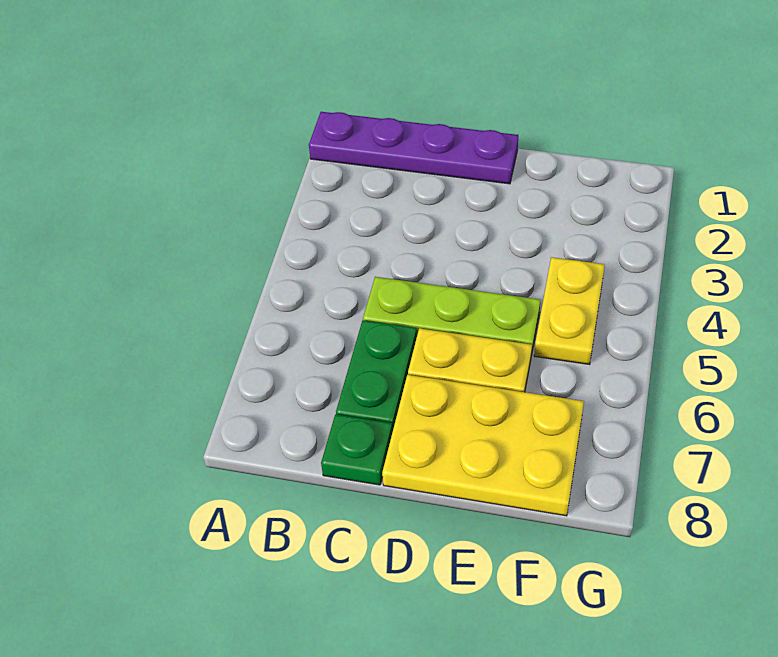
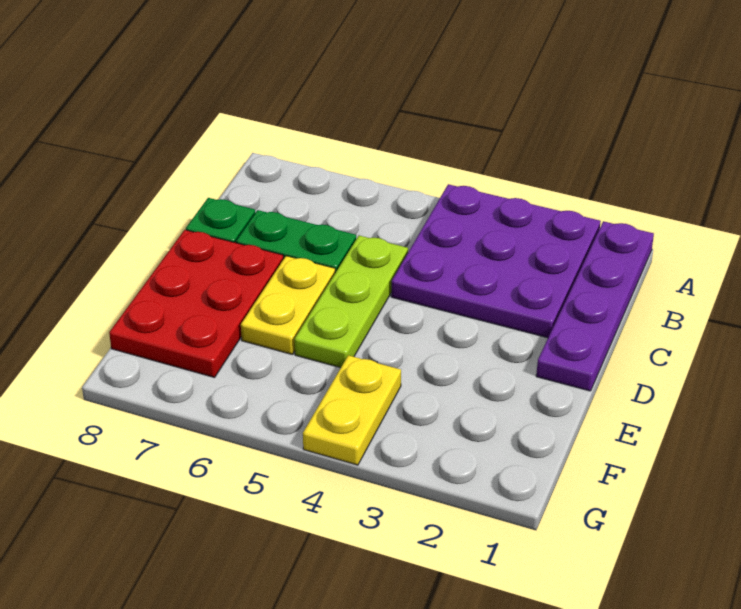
none -> purple 3x3 plate [391,184,601,338]
yellow 2x3 plate [382,375,584,516] -> red 2x3 plate [109,230,284,378]
yellow 1x2 plate [534,257,605,365] -> yellow 1x2 plate turned to [303,355,401,465]

